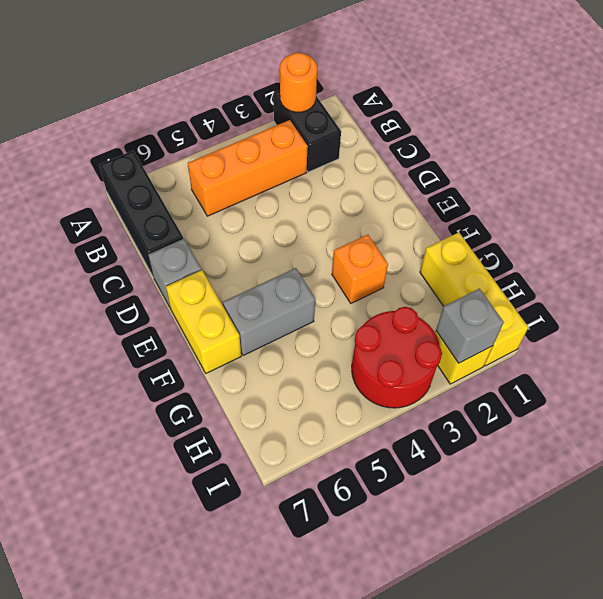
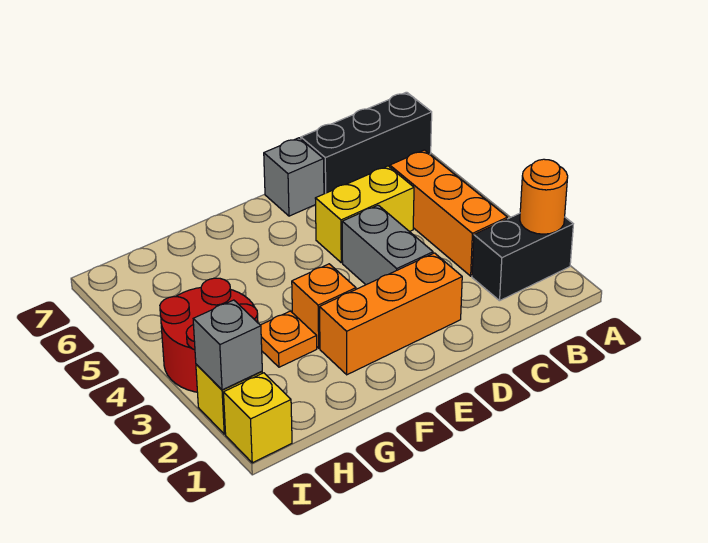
none -> orange 1x3 brick [320,253,462,375]
yellow 1x2 brick [166,270,241,373] -> yellow 1x2 brick moved to [315,166,414,263]
grey 1x2 brick [223,268,315,356] -> grey 1x2 brick moved to [342,205,433,285]
yellow 1x3 brick [420,233,528,366] -> yellow 1x1 brick [224,373,292,463]
none -> orange 1x1 plate [261,311,317,367]

